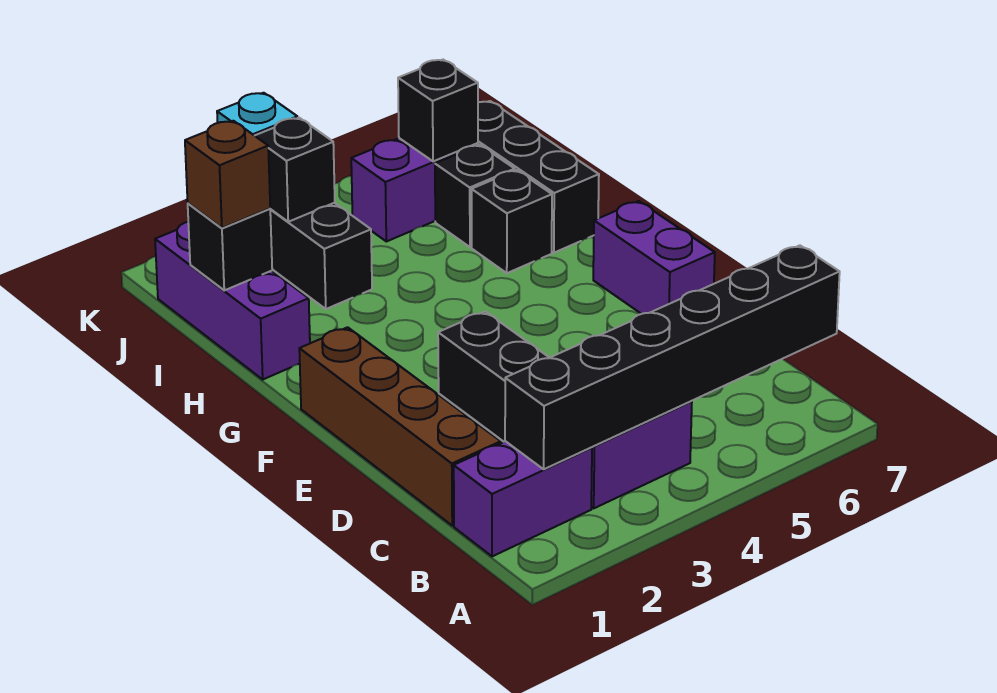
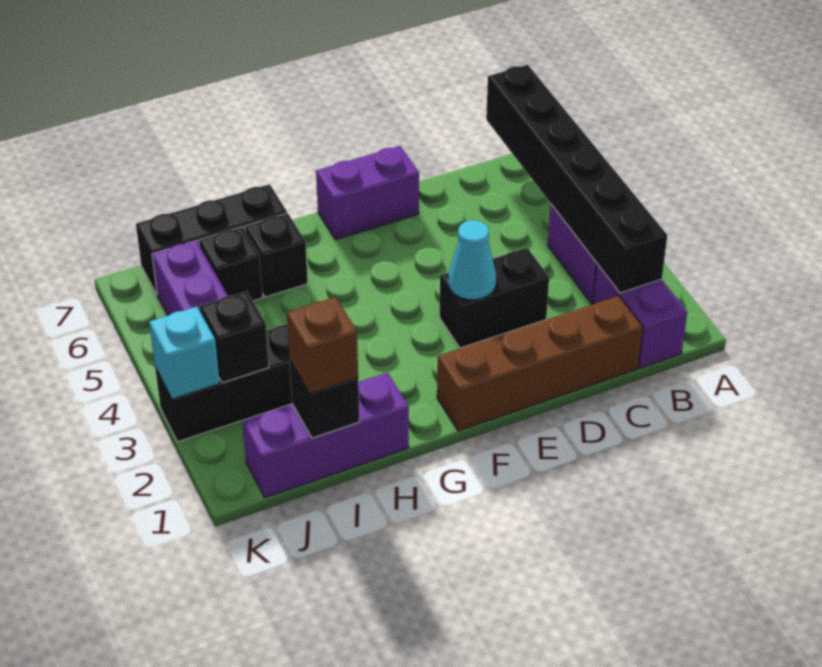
none -> cyan 1x1 cone [448,220,496,300]
black 1x1 brick [398,60,478,161] -> none

